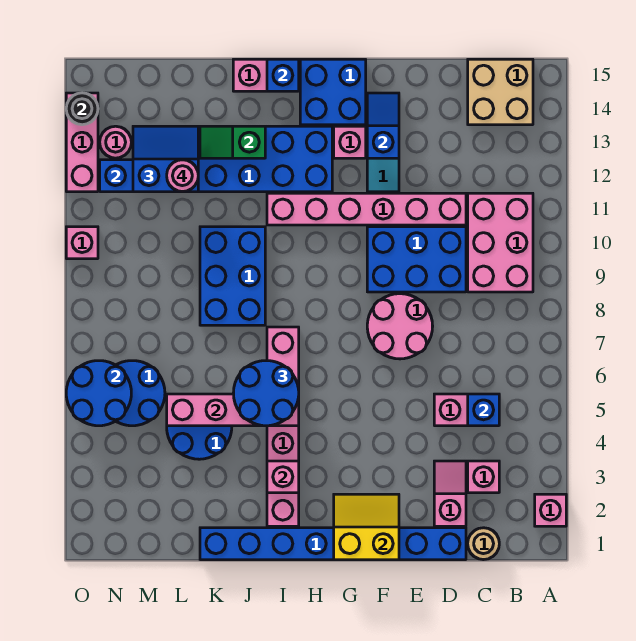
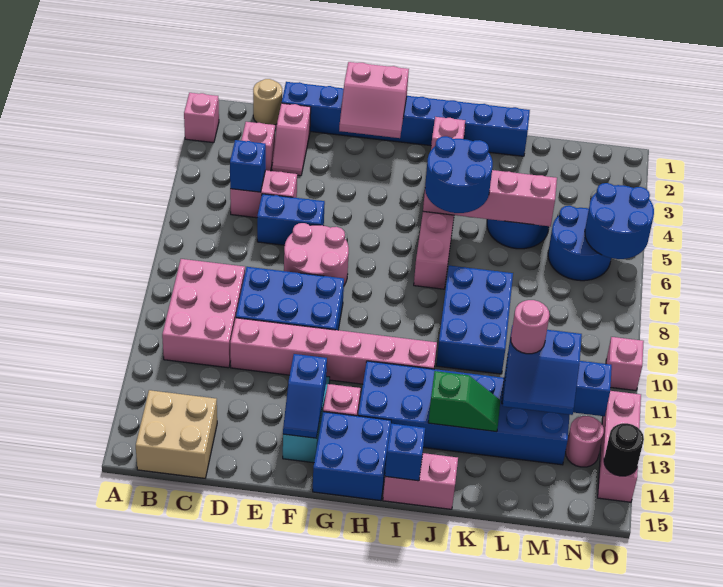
none -> blue 1x2 brick [257,194,325,245]
yellow 2x2 slope [334,494,399,560] -> pink 2x2 slope [339,62,409,138]

